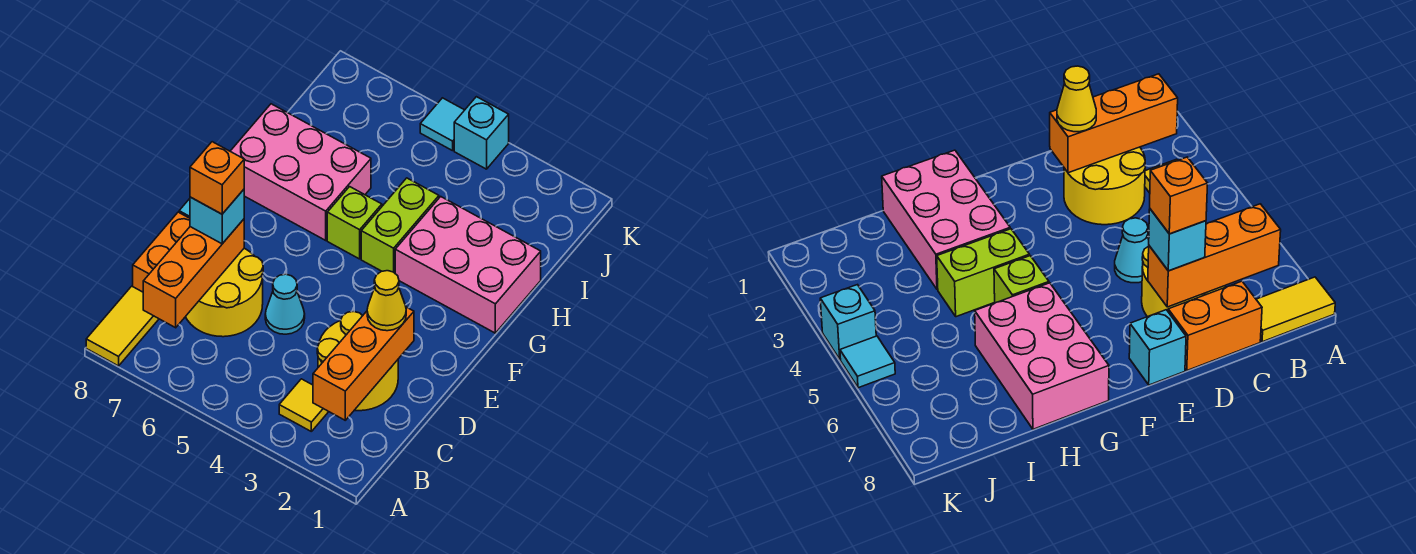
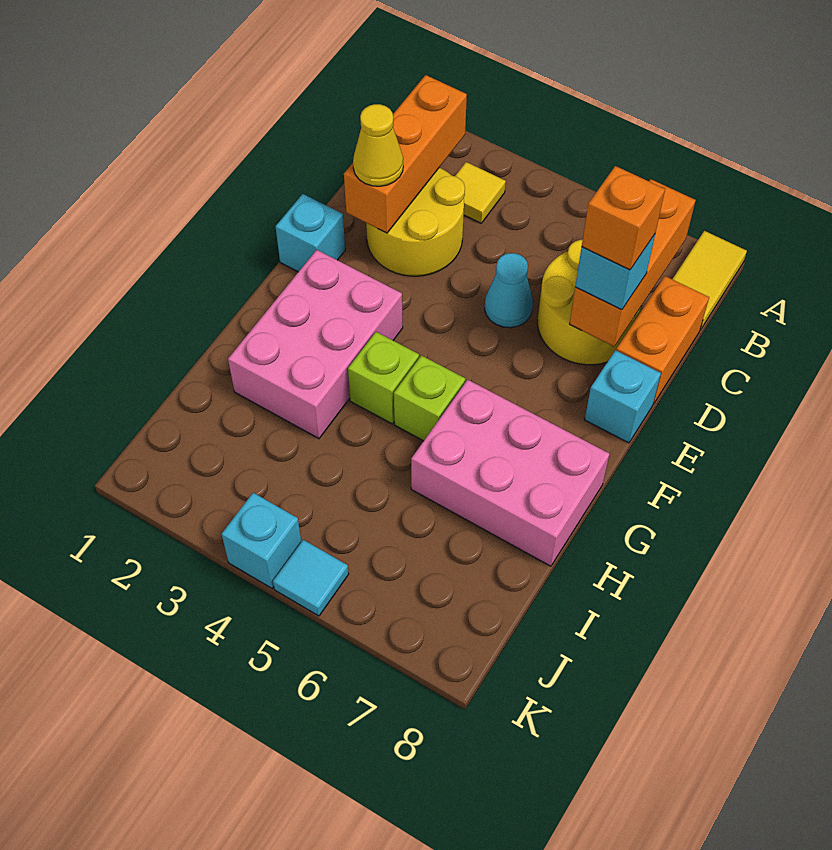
none -> cyan 1x1 brick [275,194,345,272]
pink 2x3 brick [395,197,541,333] -> pink 2x3 brick turned to [228,250,403,438]
lime 1x2 brick [361,178,439,273] -> lime 1x1 brick [348,332,419,424]

